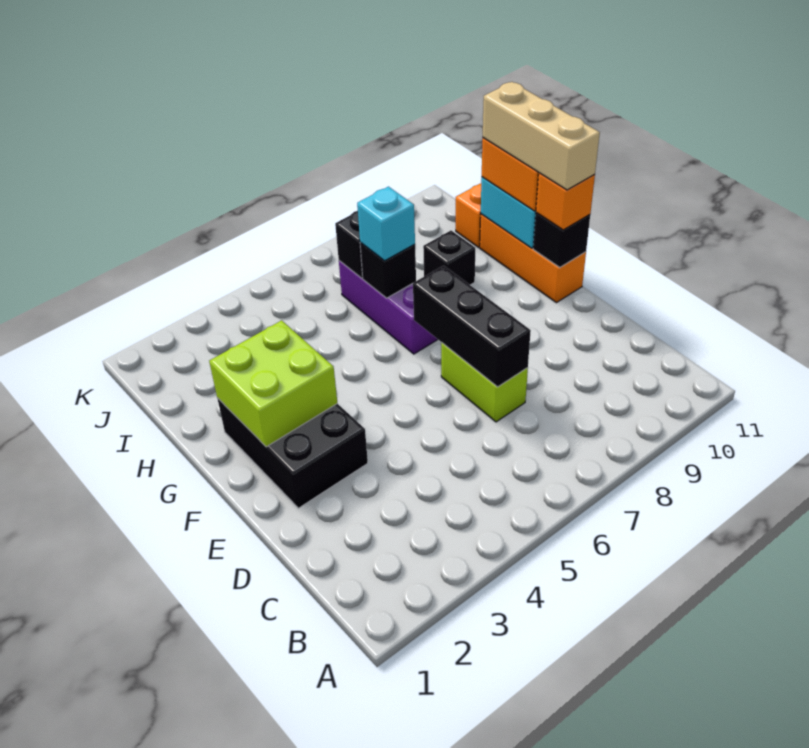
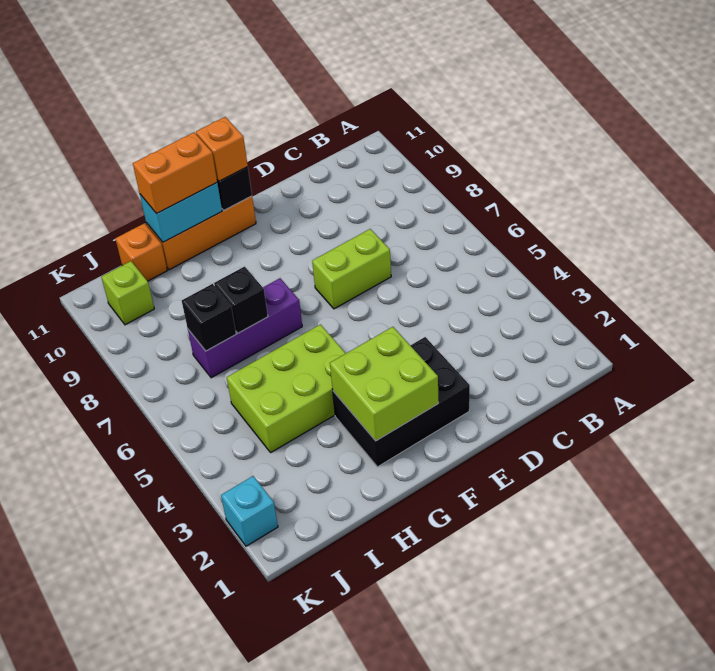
black 1x3 brick [413,266,531,387] -> none
tan 1x3 brick [483,82,600,190] -> none
none -> lime 2x3 brick [227,324,346,452]
cyan 1x1 brick [357,187,415,261] -> cyan 1x1 brick moved to [221,476,278,546]
black 1x1 brick [423,231,475,285] -> none
none -> lime 1x1 brick [101,261,154,325]

